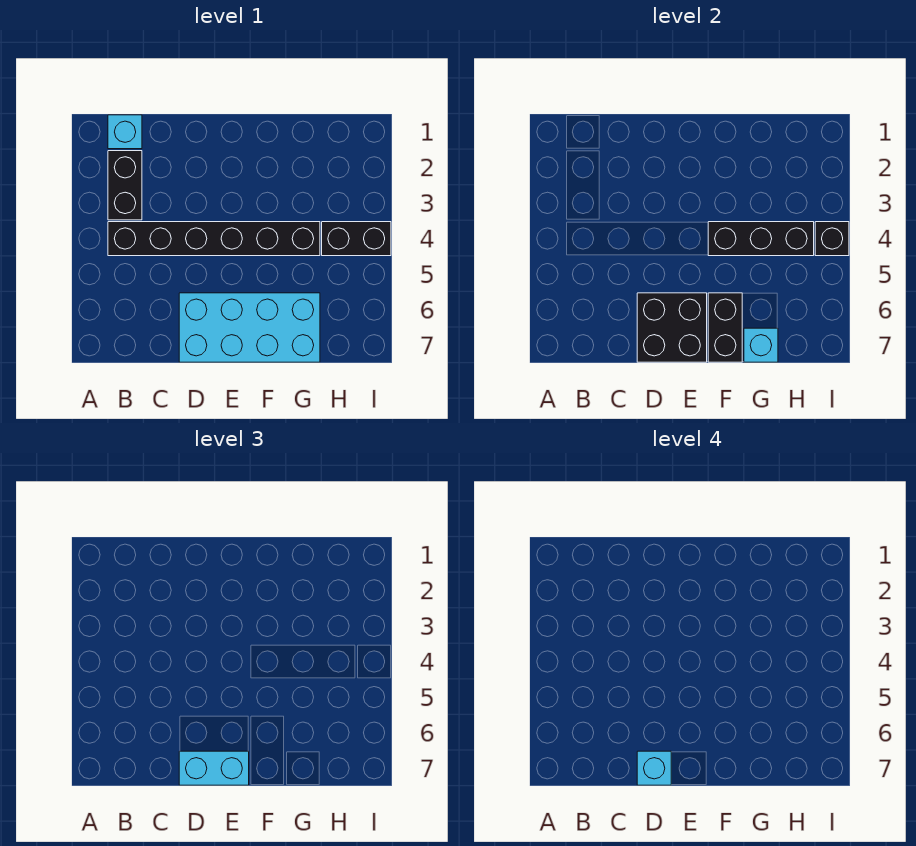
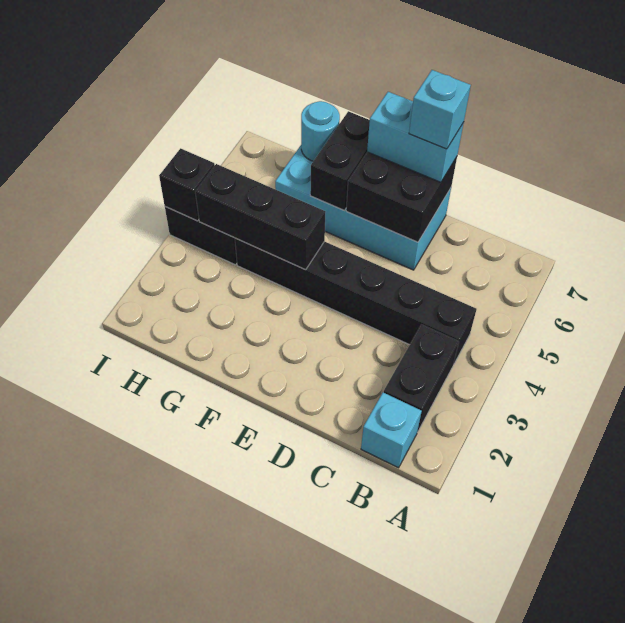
cyan 1x1 brick [744,328,778,362] -> cyan 1x1 round brick [301,101,340,161]

